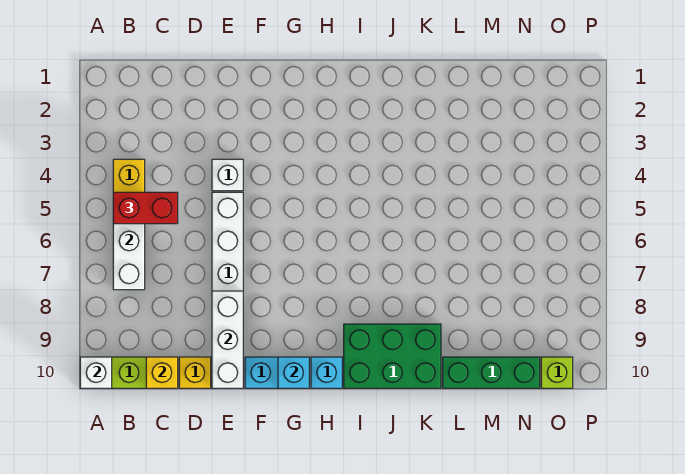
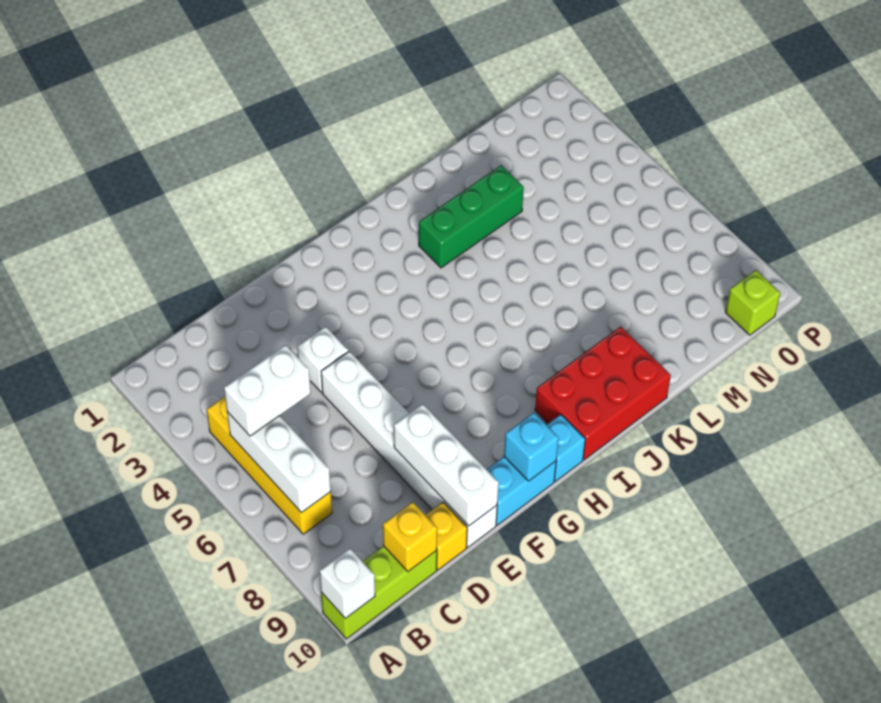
red 1x2 brick [113,192,178,224] -> white 1x2 brick [224,345,311,436]
green 2x3 brick [344,324,441,388] -> red 2x3 brick [535,326,671,460]
green 1x3 brick [443,357,540,388] -> green 1x3 brick moved to [419,165,524,268]

